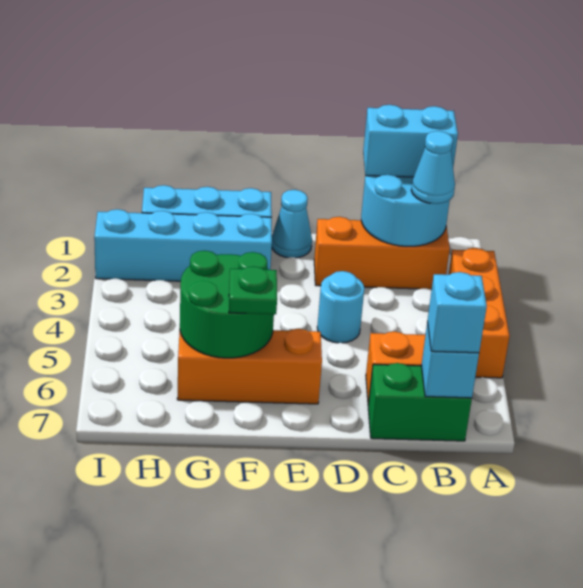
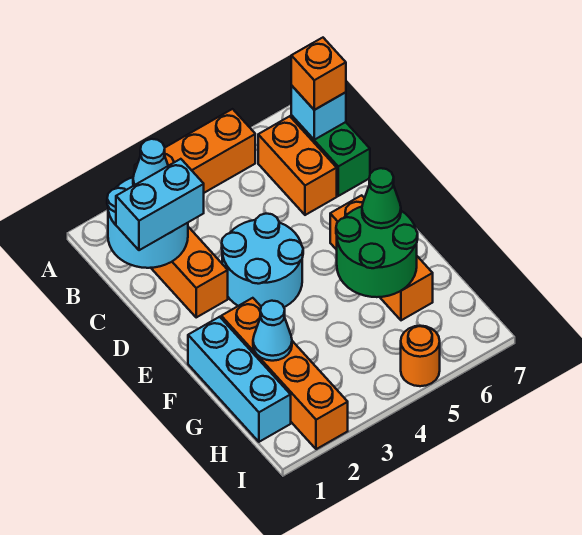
cyan 1x2 brick [363,105,458,177] -> cyan 1x2 brick turned to [116,159,204,250]
cyan 1x1 brick [427,272,487,353] -> orange 1x1 brick [291,38,346,110]
cyan 1x1 round brick [317,271,364,343] -> cyan 2x2 round brick [222,214,303,307]
cyan 1x1 cone [272,190,312,258] -> cyan 1x1 cone moved to [253,301,292,361]
cyan 1x4 brick [94,209,272,281] -> orange 1x4 brick [221,298,348,449]
green 1x1 plate [229,266,277,314] -> green 1x1 cone [362,168,401,228]
none -> orange 1x1 round brick [401,326,440,386]

